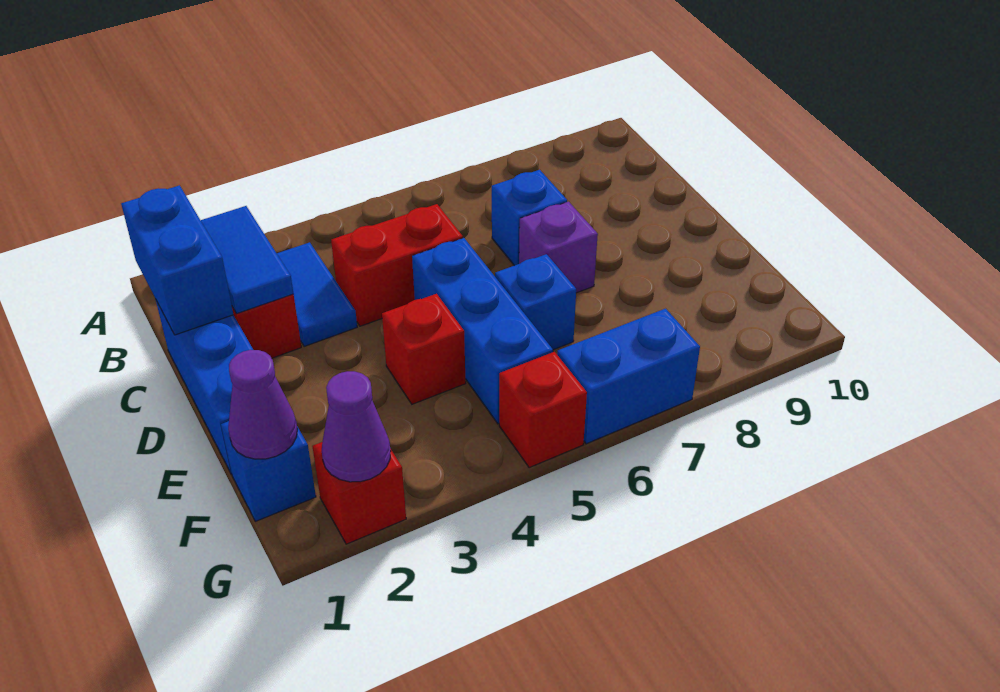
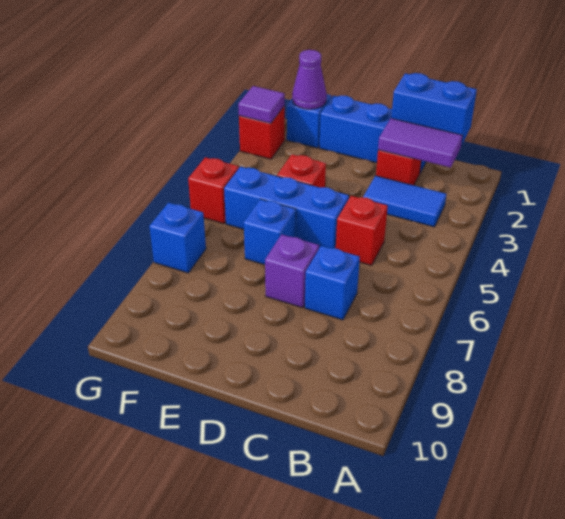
blue 1x2 tile [201,206,293,314] -> purple 1x2 tile [378,118,463,168]
red 1x2 brick [331,204,463,326] -> red 1x1 brick [336,196,388,265]
purple 1x1 cone [322,371,391,482] -> purple 1x1 tile [238,86,285,123]
blue 1x2 brick [557,309,700,444] -> blue 1x1 brick [149,203,206,273]

